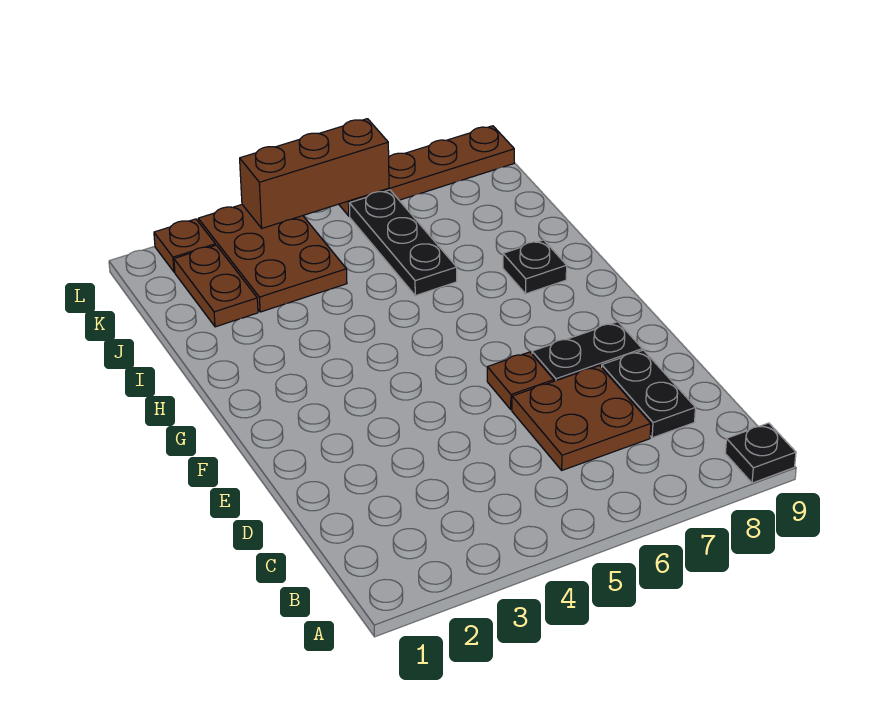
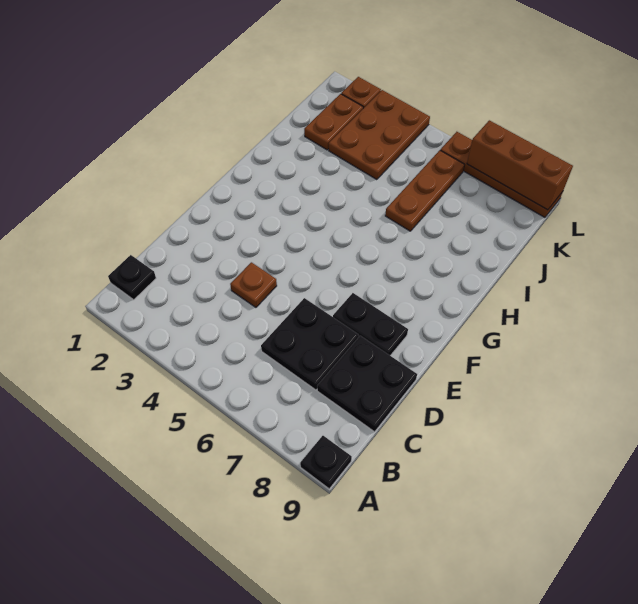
brown 2x2 plate [512,366,651,470] -> black 2x2 plate [261,298,359,390]
black 1x2 plate [602,350,696,438] -> black 2x2 plate [317,336,417,432]
brown 1x1 plate [487,352,554,409] -> brown 1x1 plate moved to [230,262,277,307]
black 1x1 plate [503,240,567,294] -> black 1x1 plate moved to [108,255,156,300]
black 1x3 plate [349,190,457,296] -> brown 1x3 plate [385,150,465,231]
brown 1x3 brick [240,119,389,228] -> brown 1x3 brick moved to [467,120,573,210]

